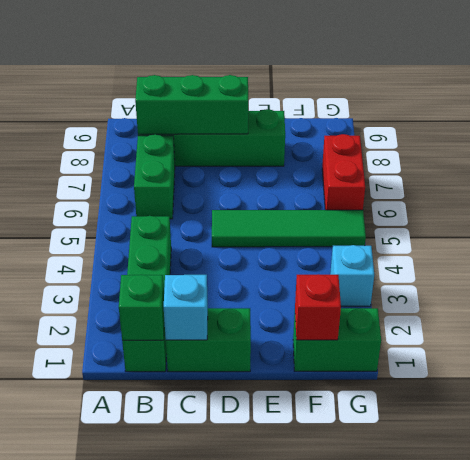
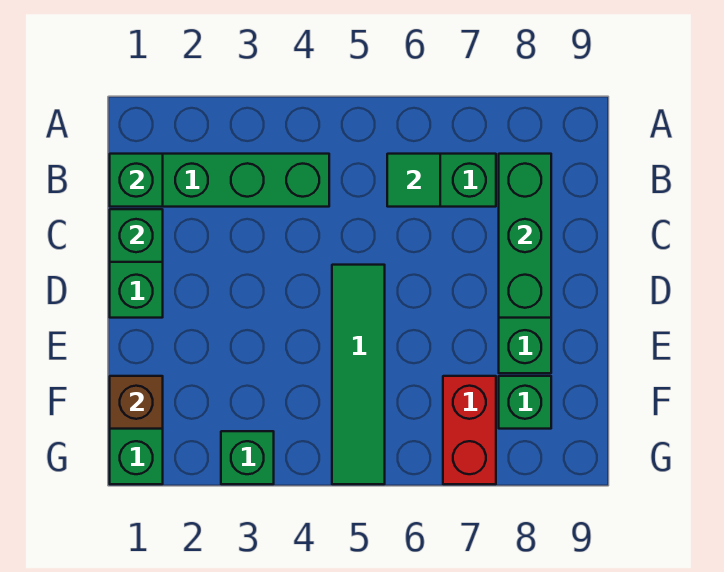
none -> green 1x1 tile [387,154,440,207]
cyan 1x1 brick [164,275,208,340] -> green 1x1 brick [110,209,163,262]
red 1x1 brick [295,274,341,340] -> brown 1x1 brick [110,376,163,429]
none -> green 1x1 brick [499,376,551,429]
cyan 1x1 brick [330,245,374,306] -> green 1x1 brick [221,431,274,484]
red 1x2 brick [322,134,365,210] -> red 1x2 brick turned to [443,376,496,484]

